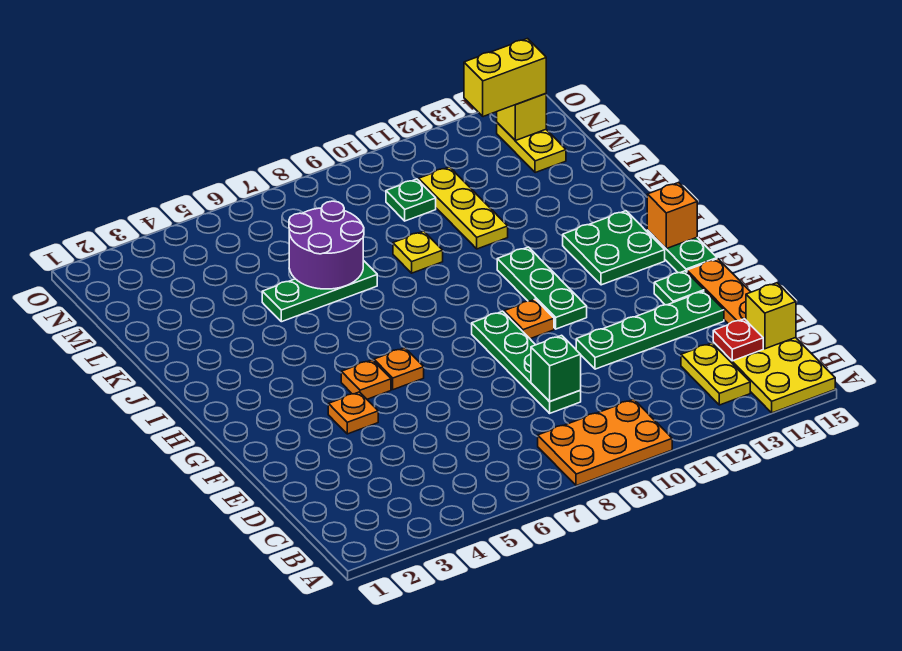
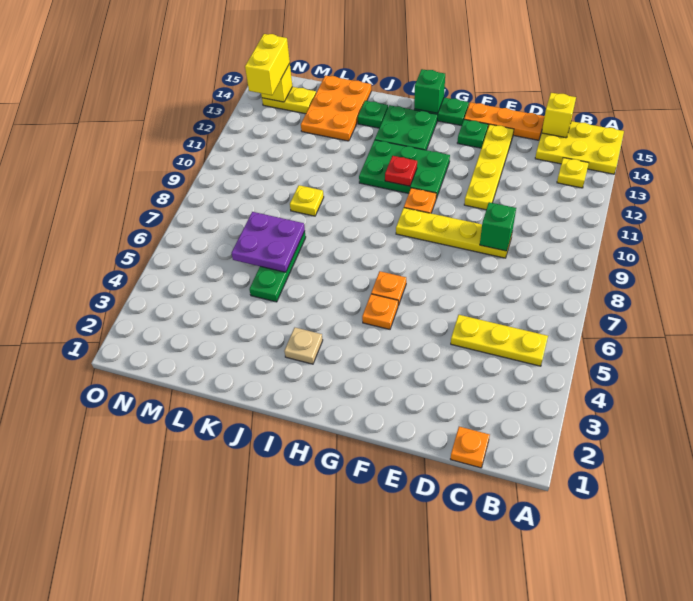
orange 2x3 plate [538,399,672,486] -> orange 2x3 plate moved to [301,75,371,141]
yellow 1x2 plate [681,343,750,405] -> yellow 1x1 plate [557,158,589,188]
red 1x1 plate [713,319,763,361] -> red 1x1 plate moved to [385,156,417,186]
green 1x4 plate [472,311,581,413] -> yellow 1x4 plate [396,208,512,258]
green 1x4 plate [576,291,724,369] -> yellow 1x4 plate [464,124,514,210]
orange 1x1 plate [328,392,378,434] -> orange 1x1 plate moved to [451,427,490,468]
green 1x3 plate [497,247,587,329] -> green 2x3 plate [359,140,450,199]
orange 1x1 brick [647,183,697,249] -> green 1x1 brick [414,69,445,113]
none -> tan 1x1 plate [284,328,323,364]
purple 2x2 round brick [289,201,364,289] -> purple 2x2 plate [232,212,305,272]
yellow 1x3 plate [419,167,508,249] -> yellow 1x3 plate moved to [451,315,548,366]
green 1x1 plate [386,179,436,221] -> green 1x1 plate moved to [358,101,388,128]

